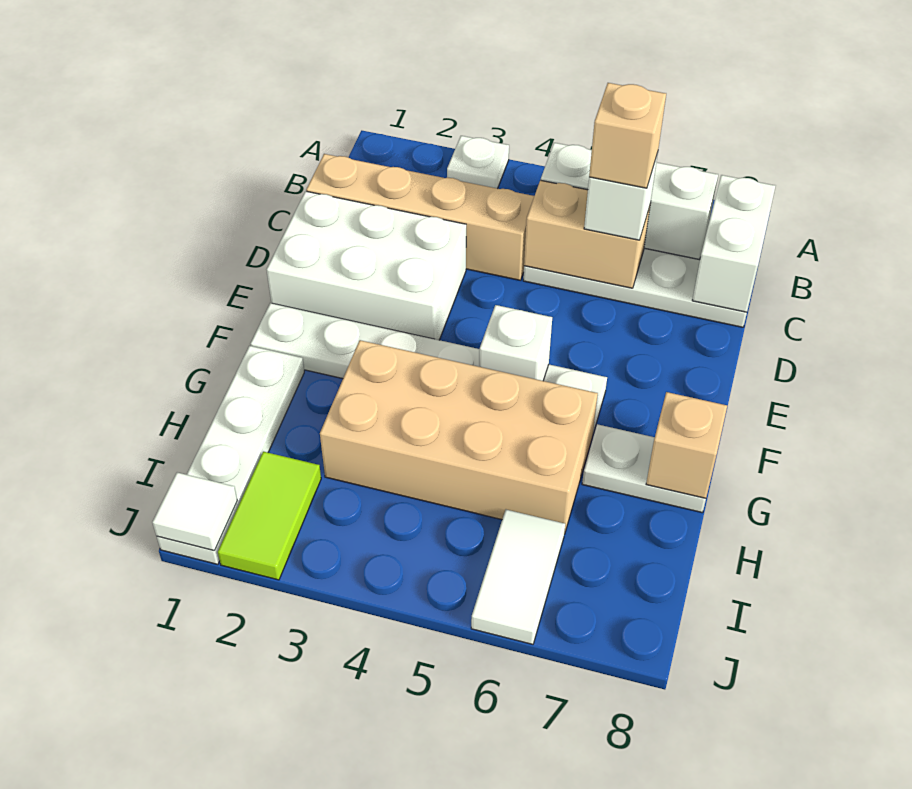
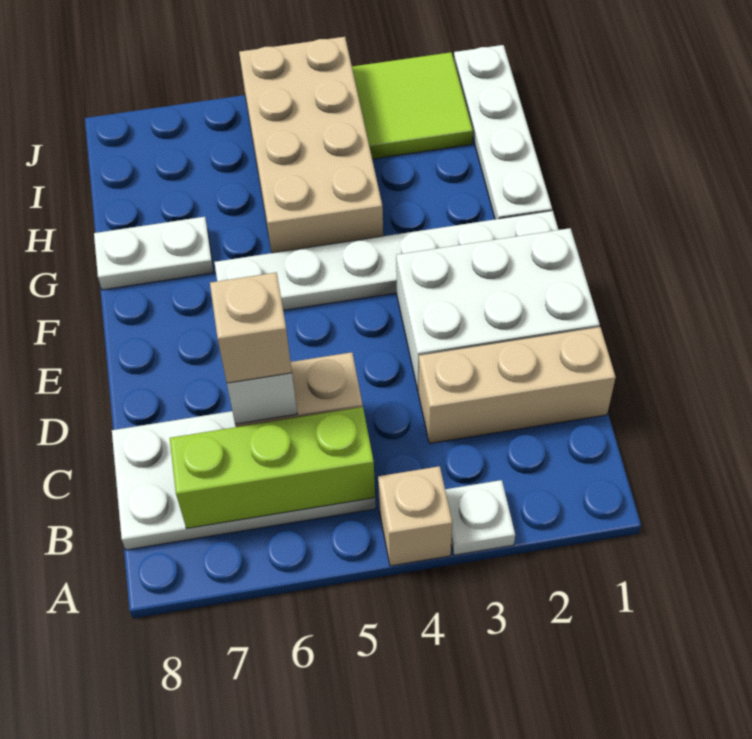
white 1x3 brick [541,143,718,260] -> lime 1x3 brick [170,407,375,528]
white 1x2 brick [692,175,775,312] -> none
tan 1x4 brick [306,154,534,280] -> tan 1x3 brick [418,327,616,444]
white 1x1 brick [479,305,552,381] -> none
tan 2x4 brick [320,340,598,534] -> tan 2x4 brick turned to [239,37,383,253]
tan 1x1 brick [646,392,727,498] -> tan 1x1 brick moved to [378,466,452,566]
lime 1x2 tile [218,452,321,580] -> lime 2x2 tile [352,52,473,159]
white 1x2 tile [471,510,565,644] -> none
white 1x1 tile [152,472,237,550] -> none

